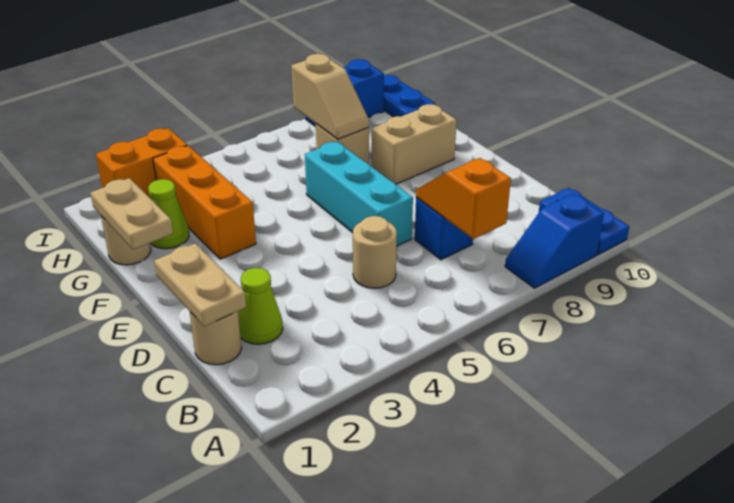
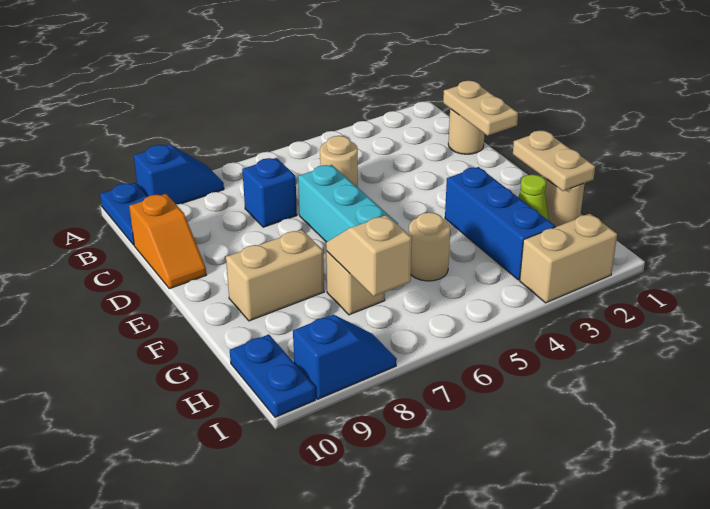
orange 1x2 slope [416,158,511,239] -> orange 1x2 slope moved to [129,194,206,289]
lime 1x1 cone [238,268,283,344] -> none
orange 1x3 brick [153,146,256,259] -> blue 1x3 brick [445,167,555,280]
none -> tan 1x1 round brick [409,212,450,281]
orange 1x2 brick [96,128,187,198] -> tan 1x2 brick [520,214,617,303]

